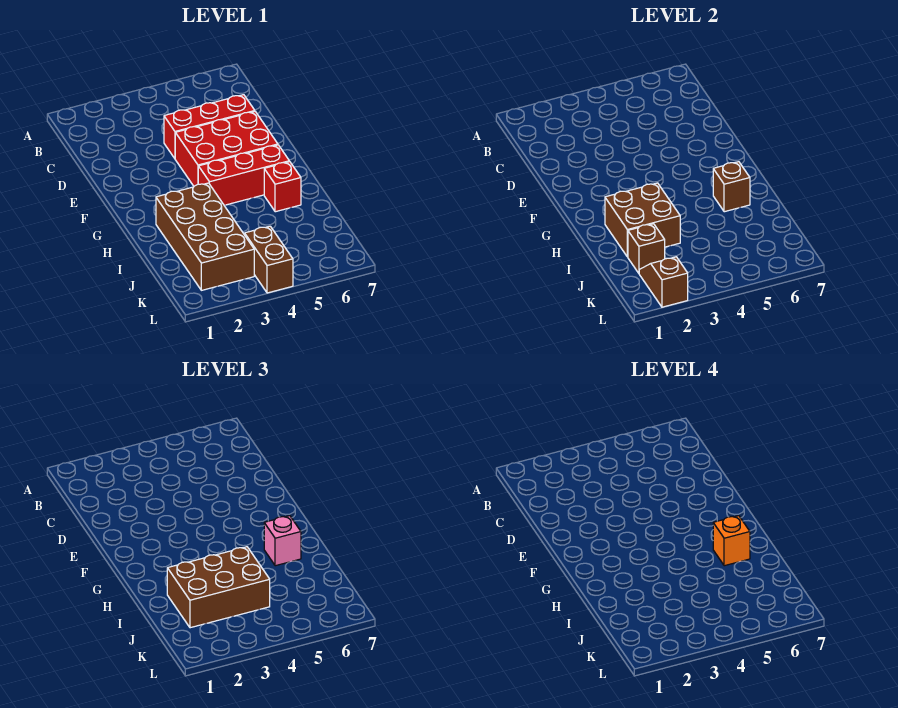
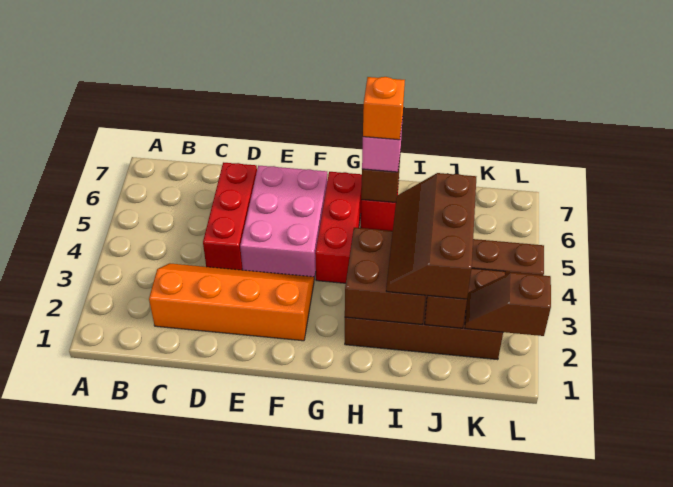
none -> orange 2x4 slope [149,263,314,341]
red 2x3 brick [175,112,278,186] -> pink 2x3 brick [240,166,327,279]
brown 2x3 brick [167,547,270,628] -> brown 2x3 slope [386,173,476,299]

